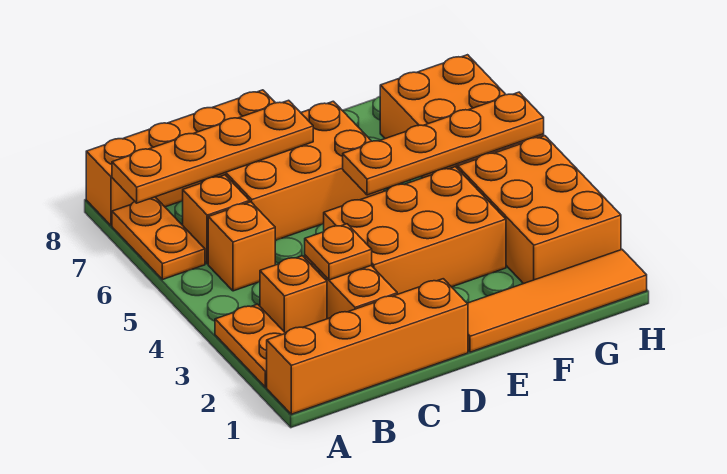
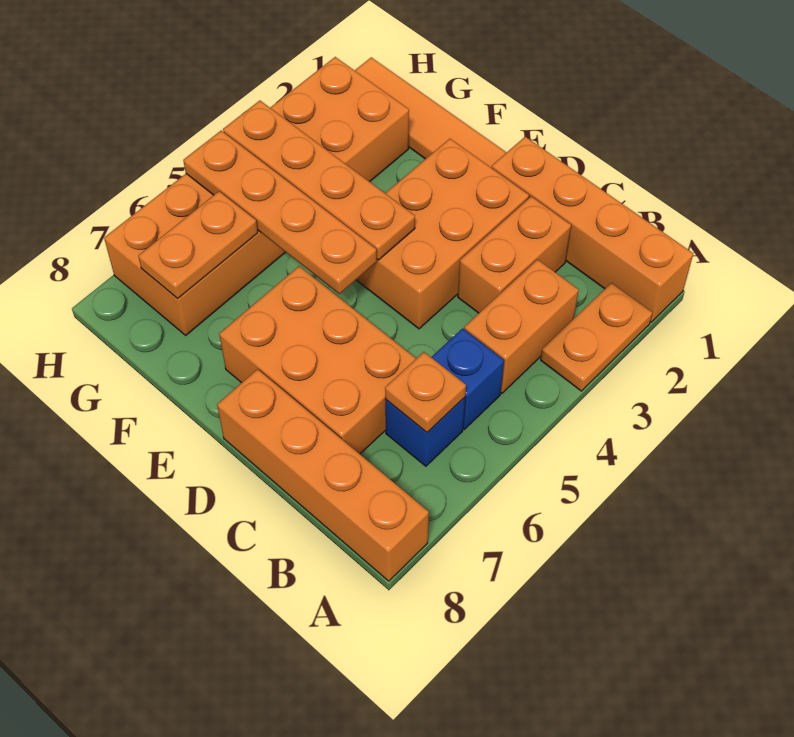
orange 1x2 plate [112,197,205,280] -> orange 1x2 plate moved to [138,191,258,299]
orange 1x4 plate [112,100,313,203] -> orange 1x4 plate moved to [223,101,415,260]
orange 1x1 brick [260,256,327,333] -> orange 1x2 brick [464,260,579,393]
orange 1x1 brick [208,202,276,291] -> blue 1x1 brick [431,328,504,429]
orange 1x1 brick [183,175,250,264] -> blue 1x1 brick [385,397,465,466]
orange 1x1 plate [305,224,372,280] -> orange 1x1 plate moved to [385,352,466,432]
orange 2x3 brick [324,167,506,294] -> orange 2x3 brick turned to [356,139,529,329]

